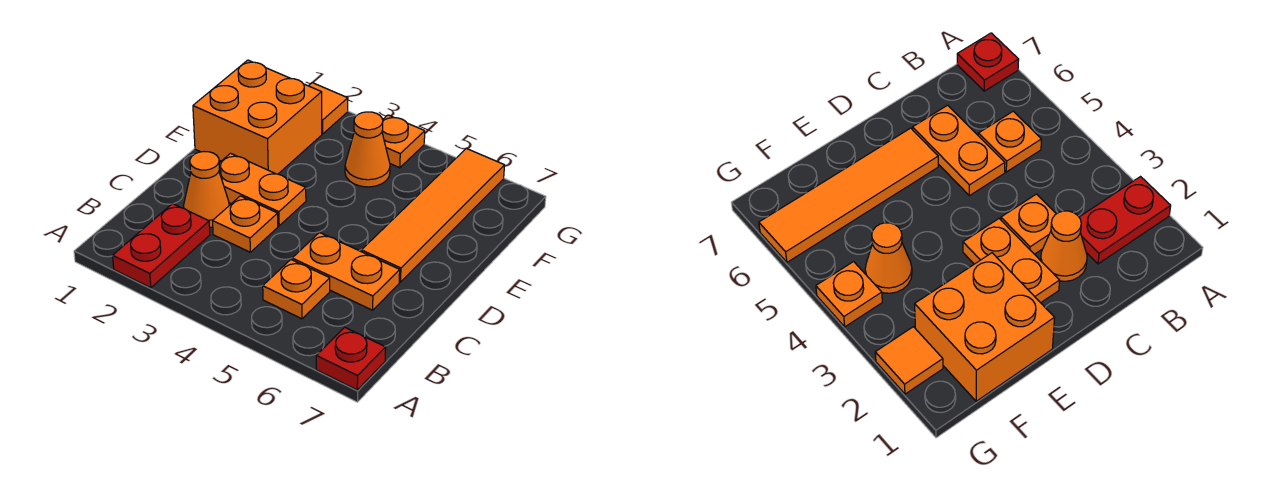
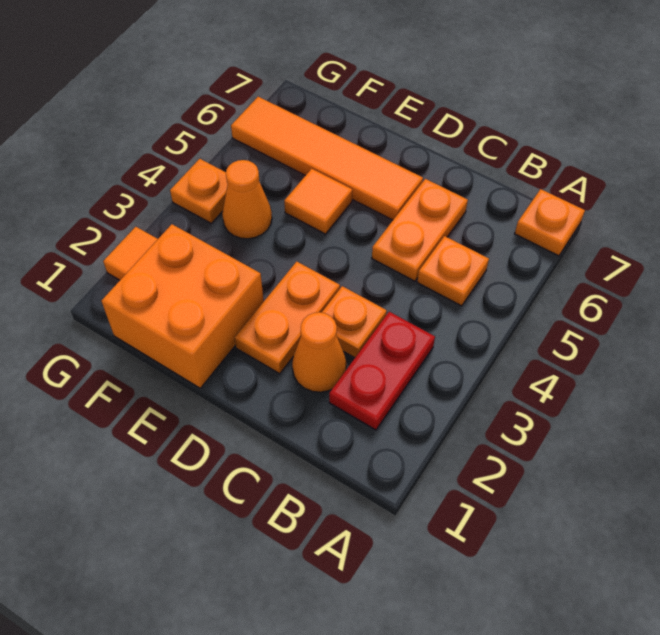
red 1x2 plate [113,204,210,288] -> red 1x2 plate turned to [329,312,435,430]
red 1x1 plate [316,327,386,390] -> orange 1x1 plate [515,189,585,256]
none -> orange 1x1 tile [284,169,352,234]

